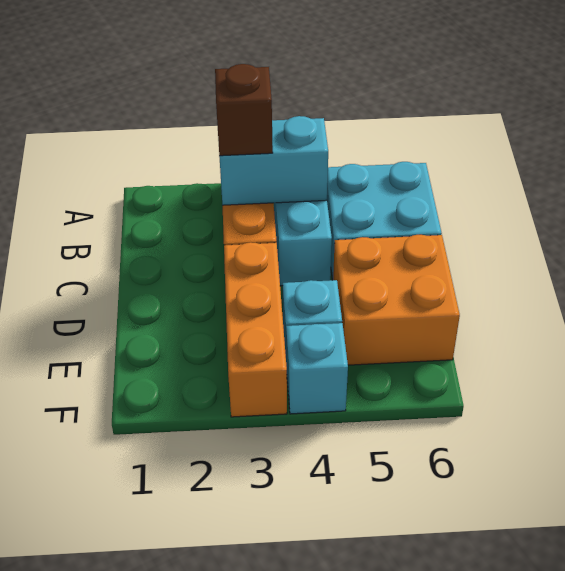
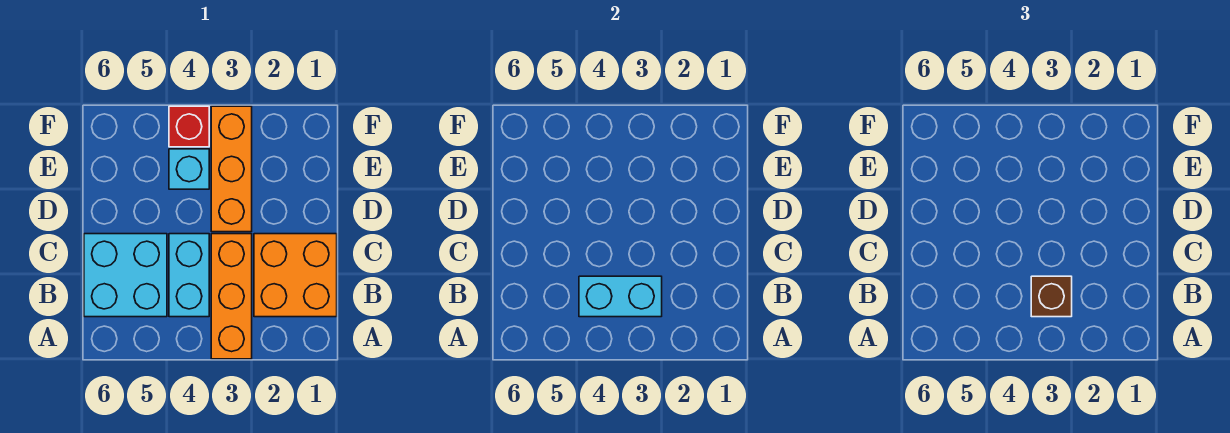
orange 2x2 brick [333,235,460,365] -> orange 2x2 brick moved to [254,234,337,317]
cyan 1x1 brick [286,323,348,414] -> red 1x1 brick [169,106,209,147]

